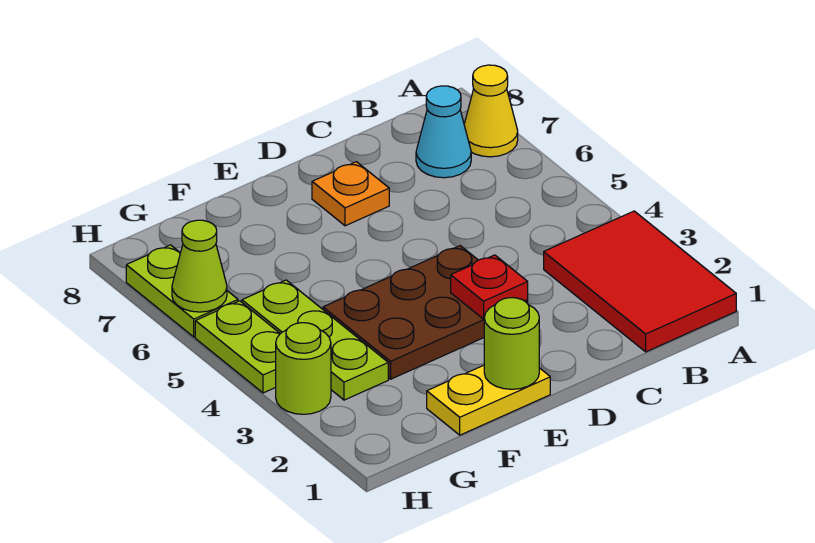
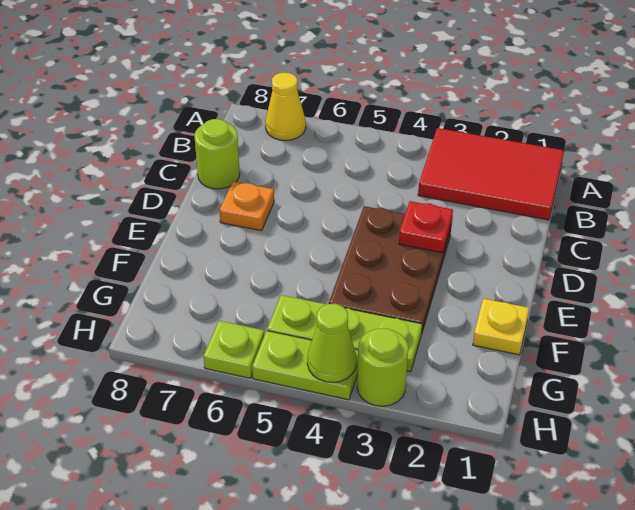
cyan 1x1 cone [416,86,471,178] -> none
yellow 1x2 plate [427,365,550,435] -> yellow 1x1 plate [473,299,529,355]
lime 1x1 round brick [484,298,539,389] -> lime 1x1 round brick moved to [194,119,240,189]
lime 1x2 plate [126,245,238,337] -> lime 1x1 plate [203,321,264,378]
lime 1x1 cone [172,220,227,312] -> lime 1x1 cone moved to [307,304,357,382]

